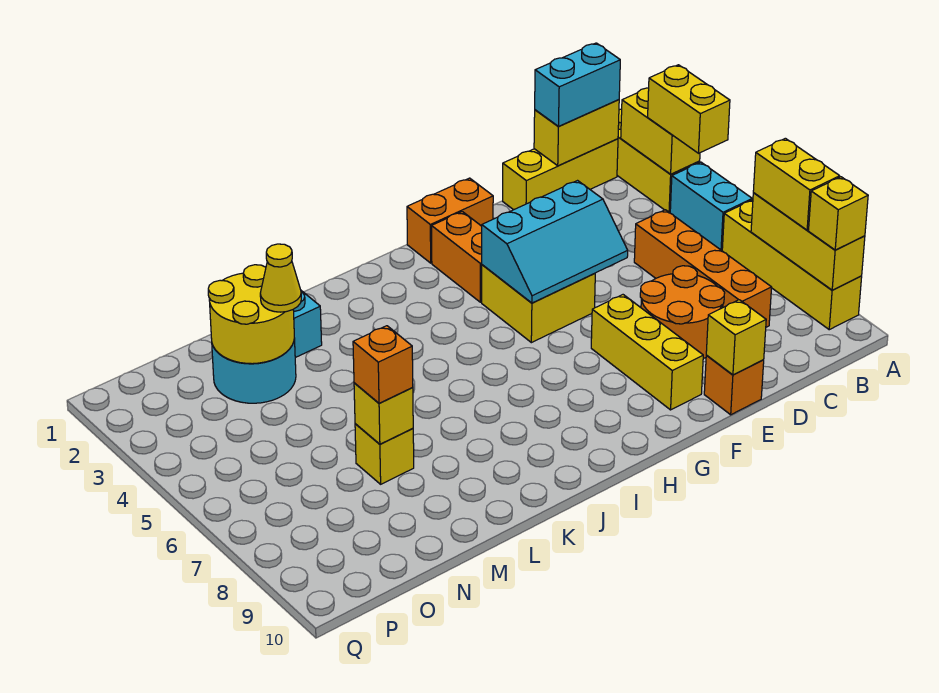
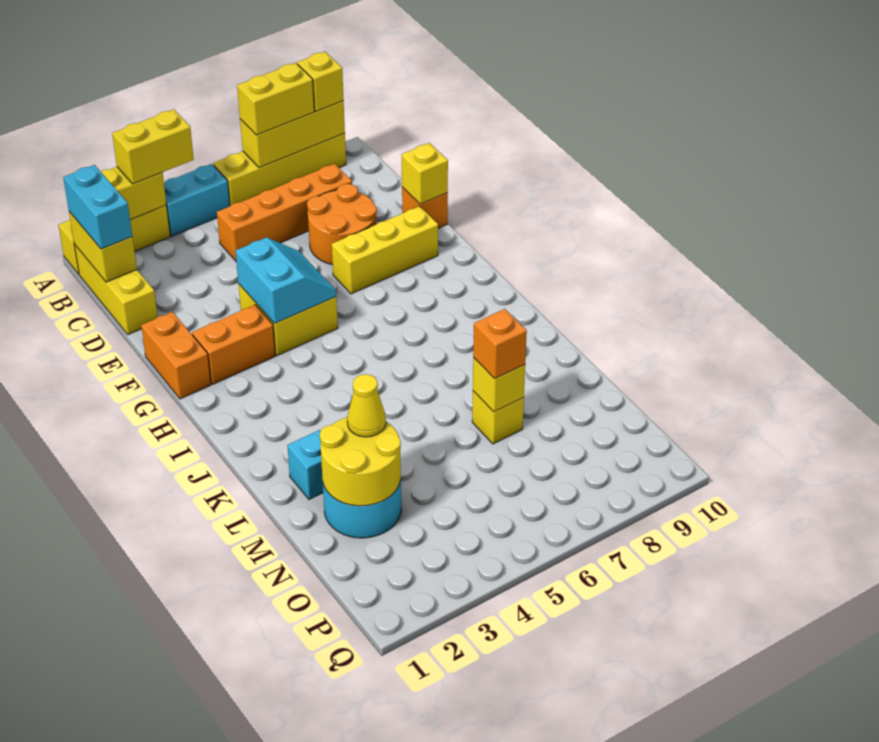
cyan 2x3 slope [482,181,628,303] -> cyan 2x2 slope [235,237,336,324]

